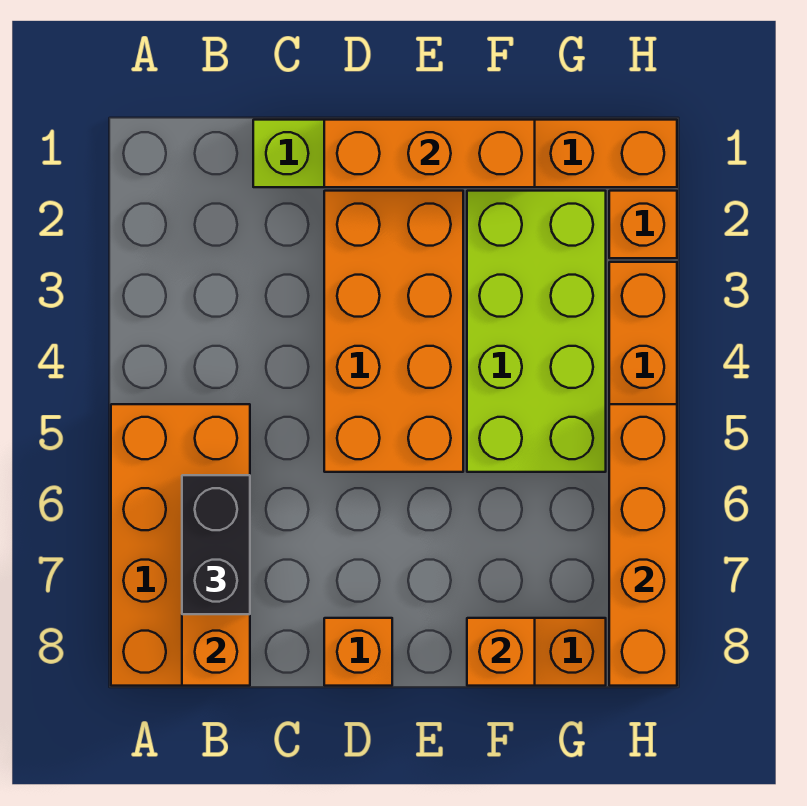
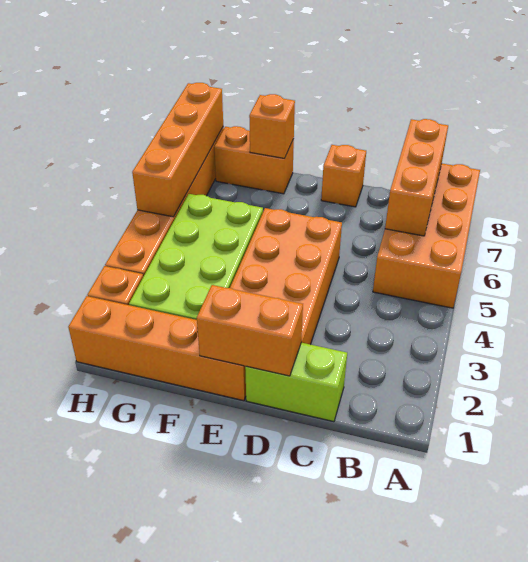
black 1x2 brick [182,475,250,614] -> none
orange 1x3 brick [324,120,535,187] -> orange 1x2 brick [197,285,303,376]

